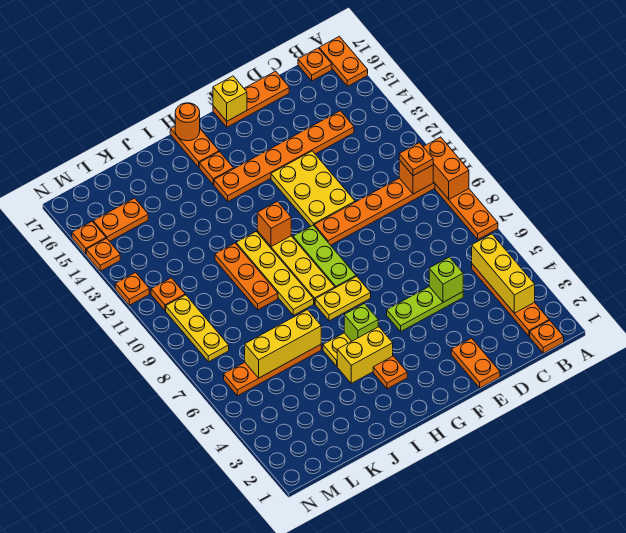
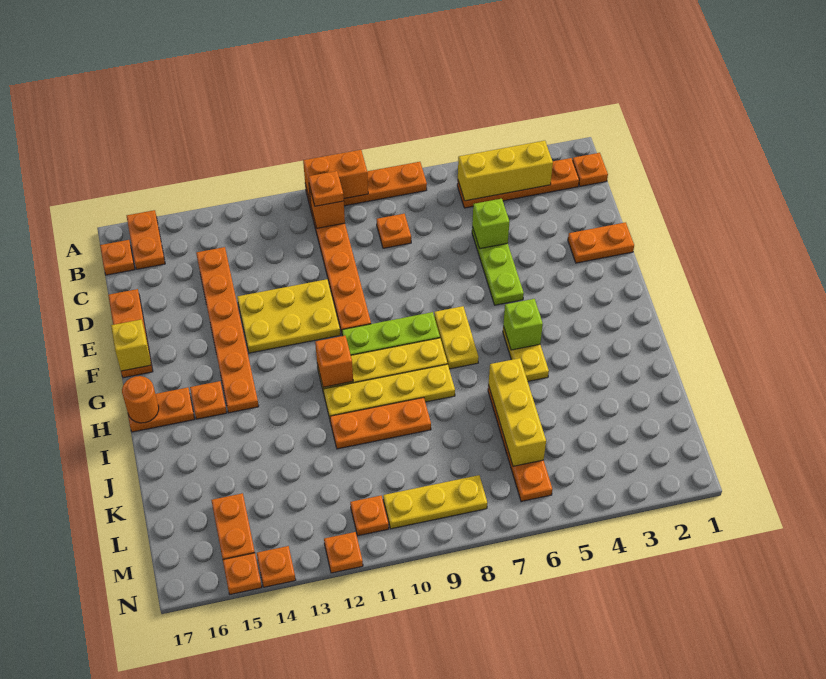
orange 1x2 plate [319,36,368,86] -> orange 1x2 plate turned to [127,210,165,269]
orange 1x1 plate [373,356,407,389] -> orange 1x1 plate moved to [377,214,411,248]
yellow 1x2 brick [337,327,393,383] -> none

